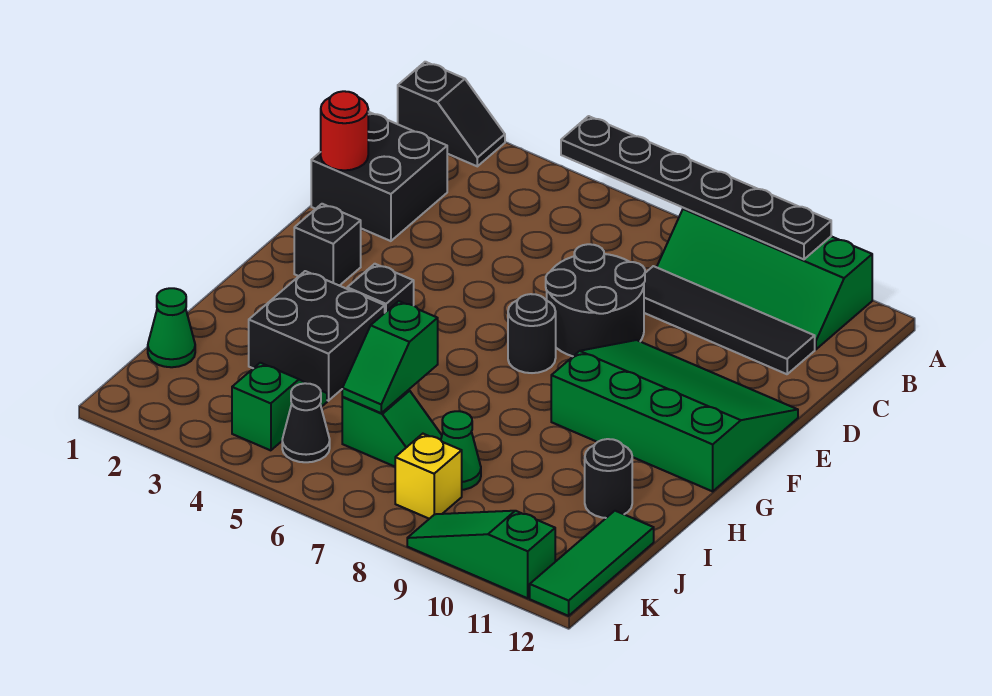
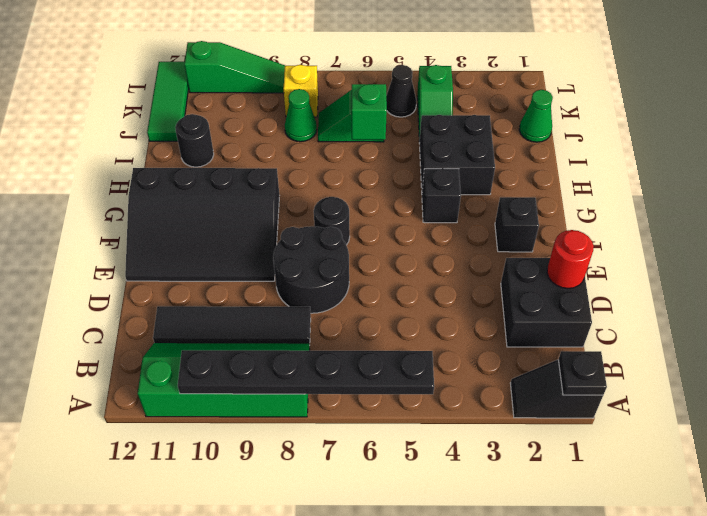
none -> black 1x1 plate [558,351,607,395]
green 3x4 slope [551,340,798,491] -> black 3x4 slope [125,168,279,281]

